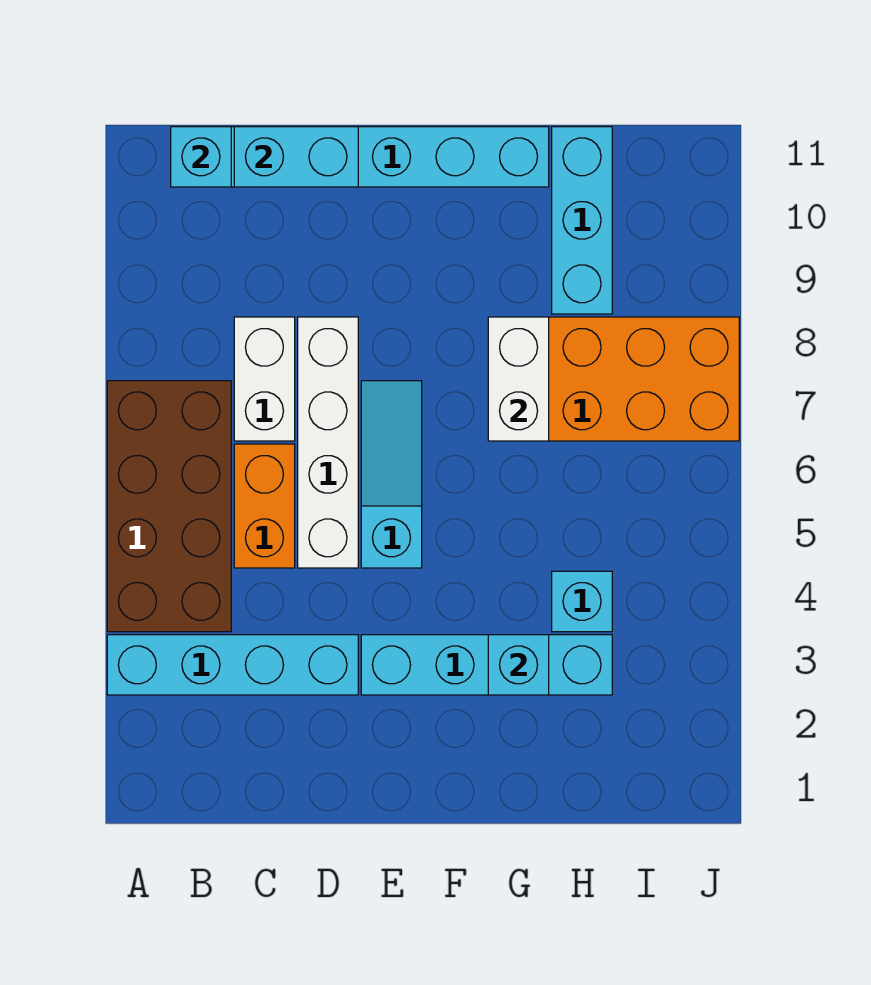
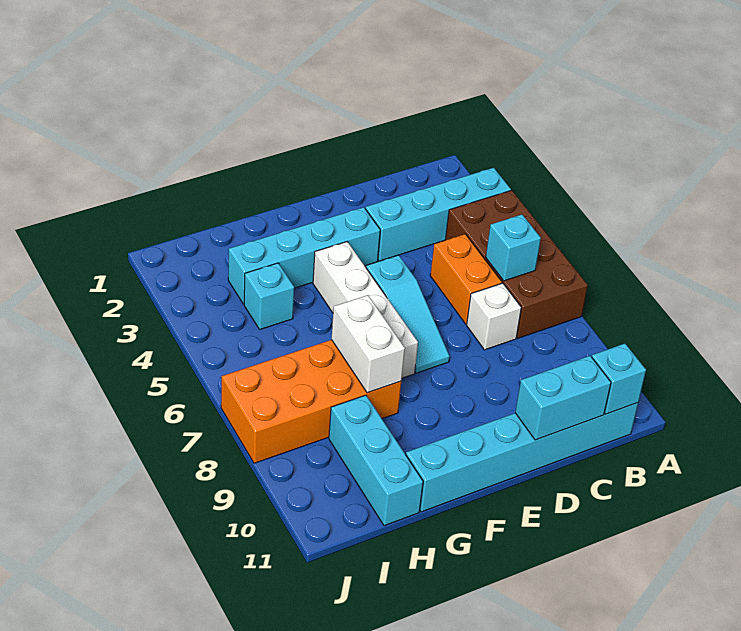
white 1x2 brick [234,317,295,441] -> white 1x1 brick [467,283,521,350]
white 1x4 brick [298,317,358,568] -> white 1x4 brick moved to [313,242,418,378]
cyan 1x1 brick [488,635,549,695] -> cyan 1x1 brick moved to [486,215,541,281]

